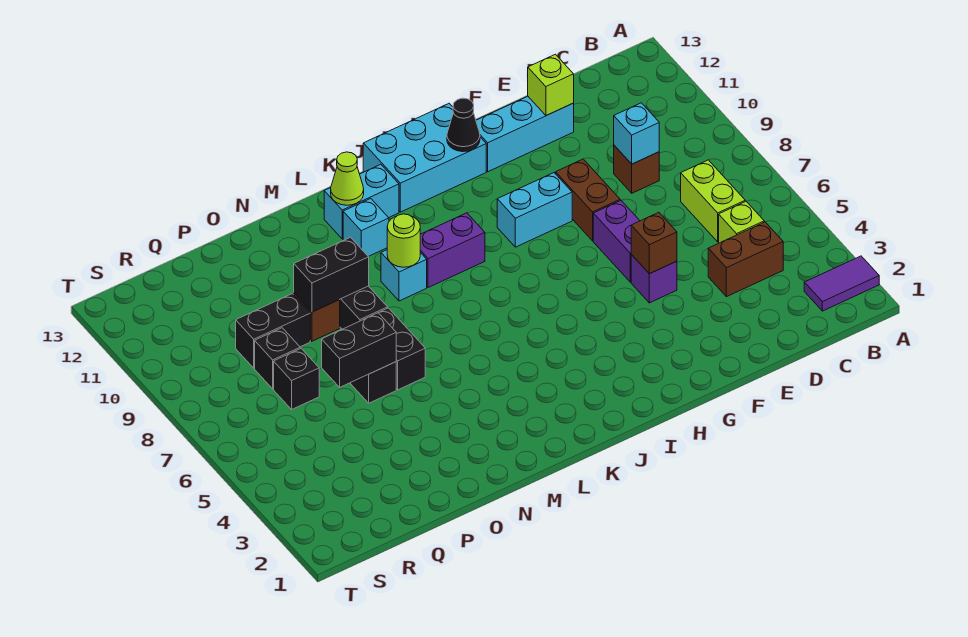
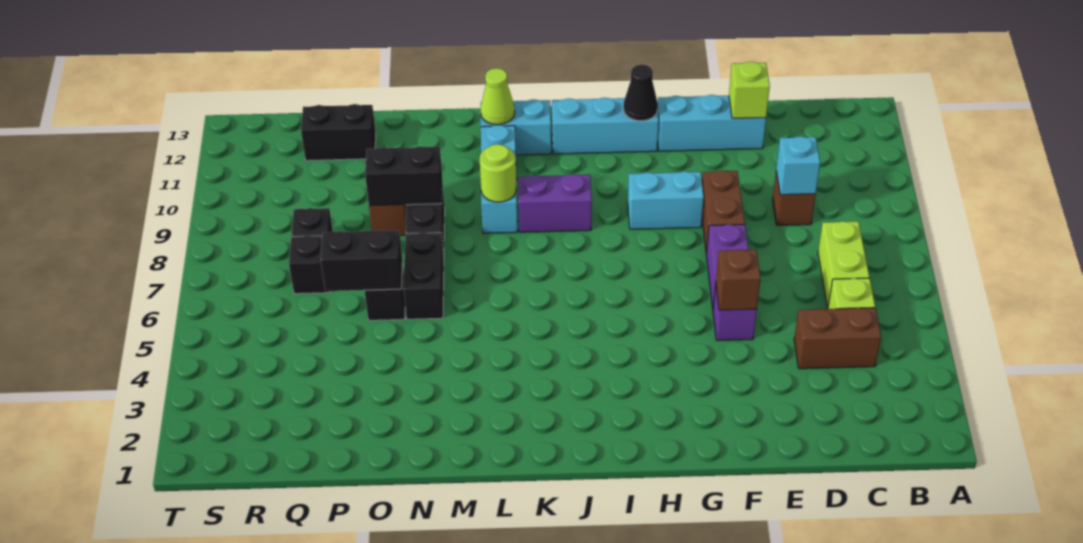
purple 1x2 tile [804,256,879,311] -> none
cyan 2x3 brick [363,103,486,212] -> cyan 1x3 brick [552,98,659,154]
black 1x2 brick [236,294,310,368] -> black 1x2 brick moved to [301,104,376,161]

